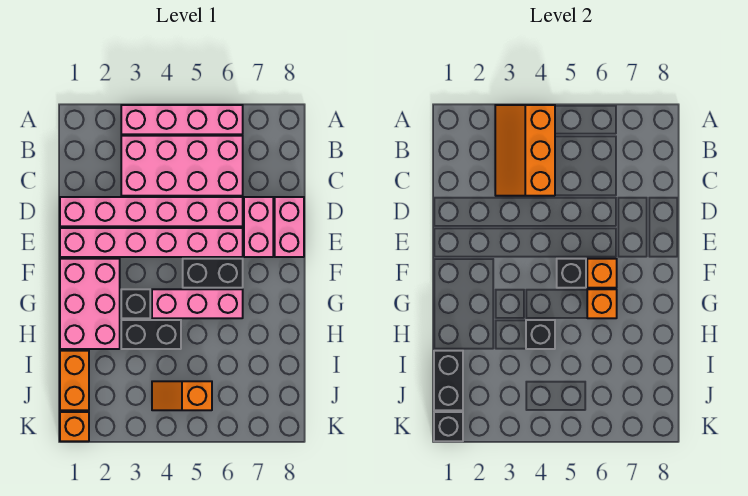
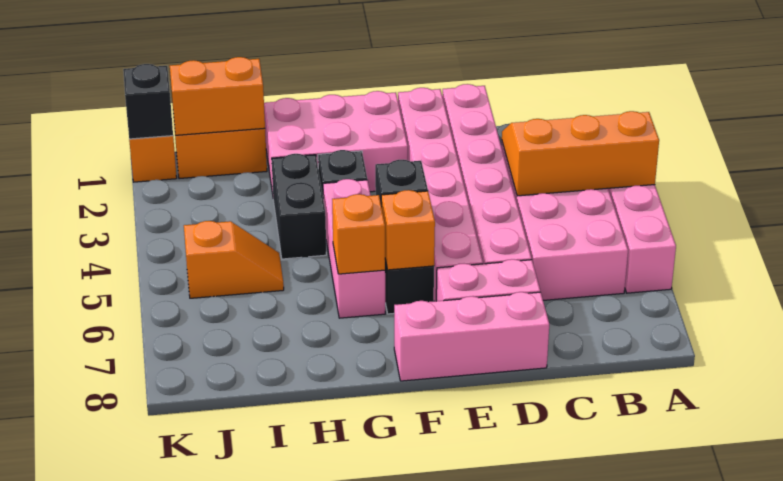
pink 1x2 brick [275,197,304,257] -> pink 1x3 brick [394,292,549,381]
black 1x1 brick [526,320,555,349] -> none
black 1x2 brick [434,351,463,410] -> orange 1x2 brick [170,57,265,135]
orange 1x2 slope [152,381,212,410] -> orange 1x2 slope turned to [184,221,284,298]

